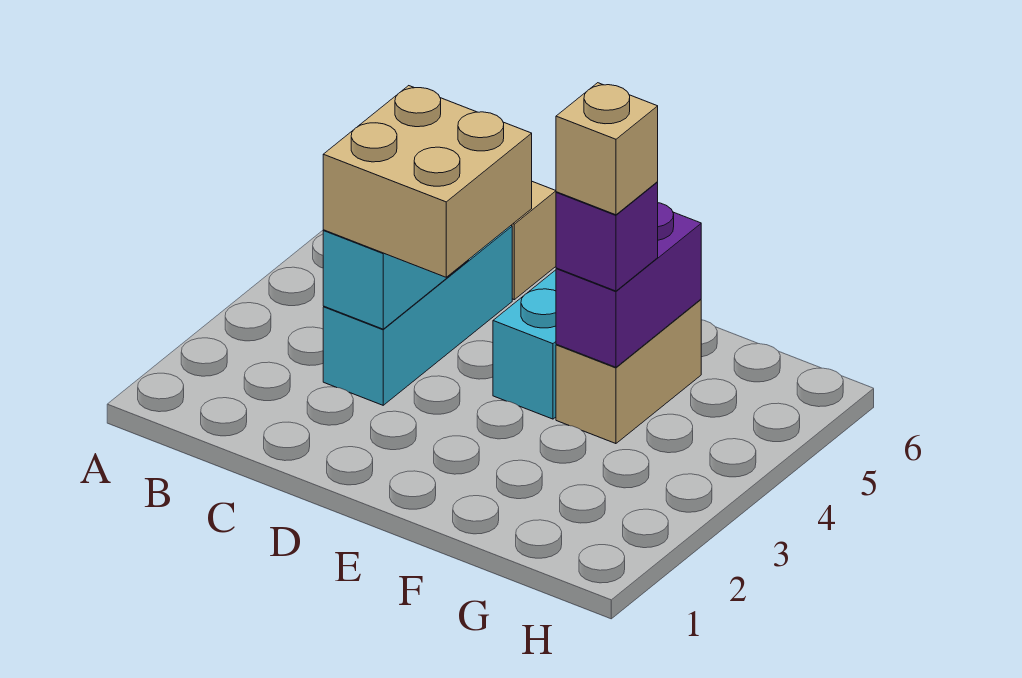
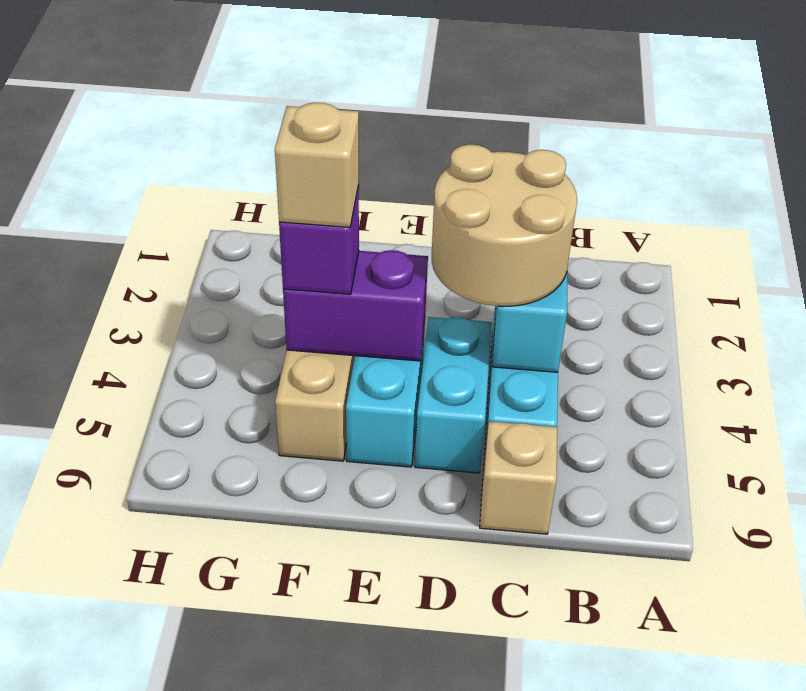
tan 2x2 brick [323,86,532,277] -> tan 2x2 round brick [432,144,577,306]
none -> cyan 1x2 brick [415,317,492,473]
purple 1x2 brick [556,203,701,367] -> purple 1x2 brick turned to [283,250,428,361]

